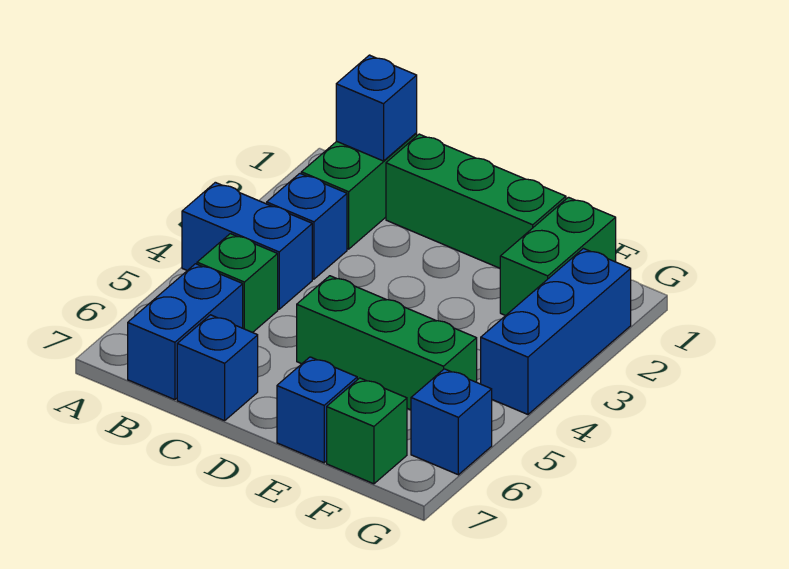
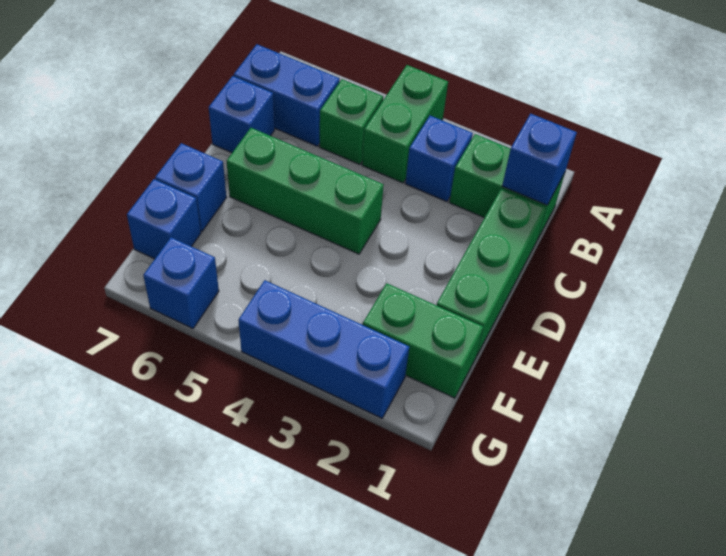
blue 1x2 brick [182,182,312,309] -> green 1x2 brick [362,65,448,183]
green 1x3 brick [297,276,477,410] -> green 1x3 brick turned to [227,128,384,254]
green 1x1 brick [327,378,407,484] -> blue 1x1 brick [127,179,201,259]

